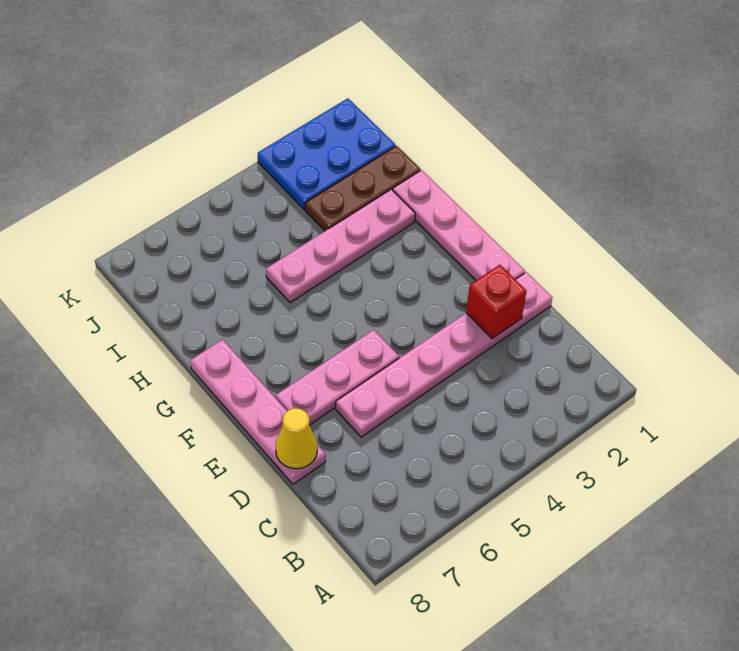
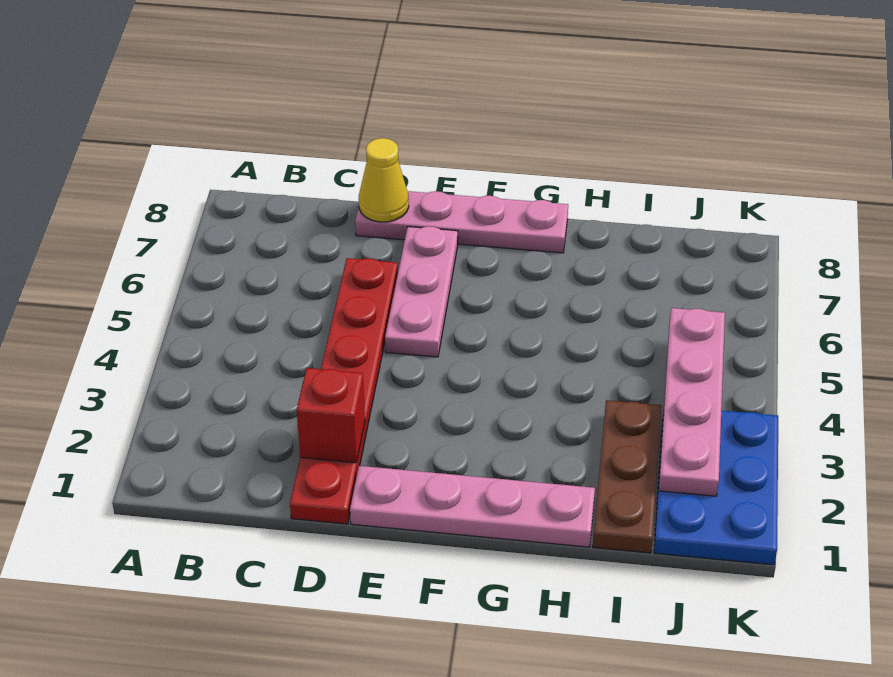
pink 1x6 plate [336,272,552,437] -> red 1x6 plate [290,258,398,524]
pink 1x4 plate [266,189,415,303] -> pink 1x4 plate moved to [659,308,725,496]

